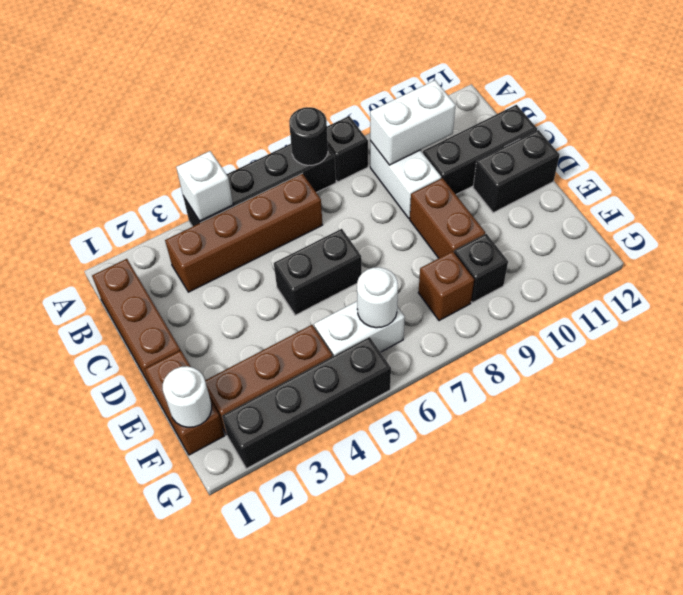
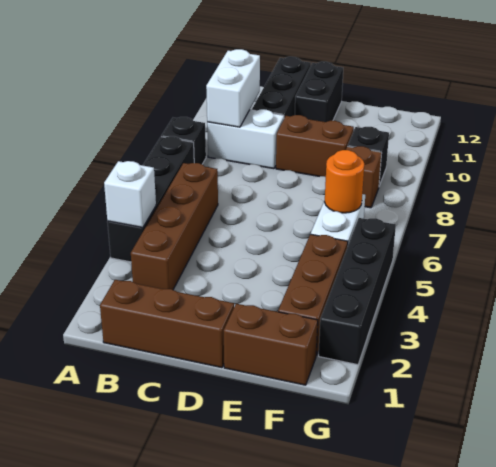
black 1x1 round brick [289,107,328,165] -> none
black 1x2 brick [274,229,362,315] -> none
white 1x1 round brick [163,366,212,427] -> none
white 1x1 round brick [357,267,398,328] -> orange 1x1 round brick [325,150,364,213]

